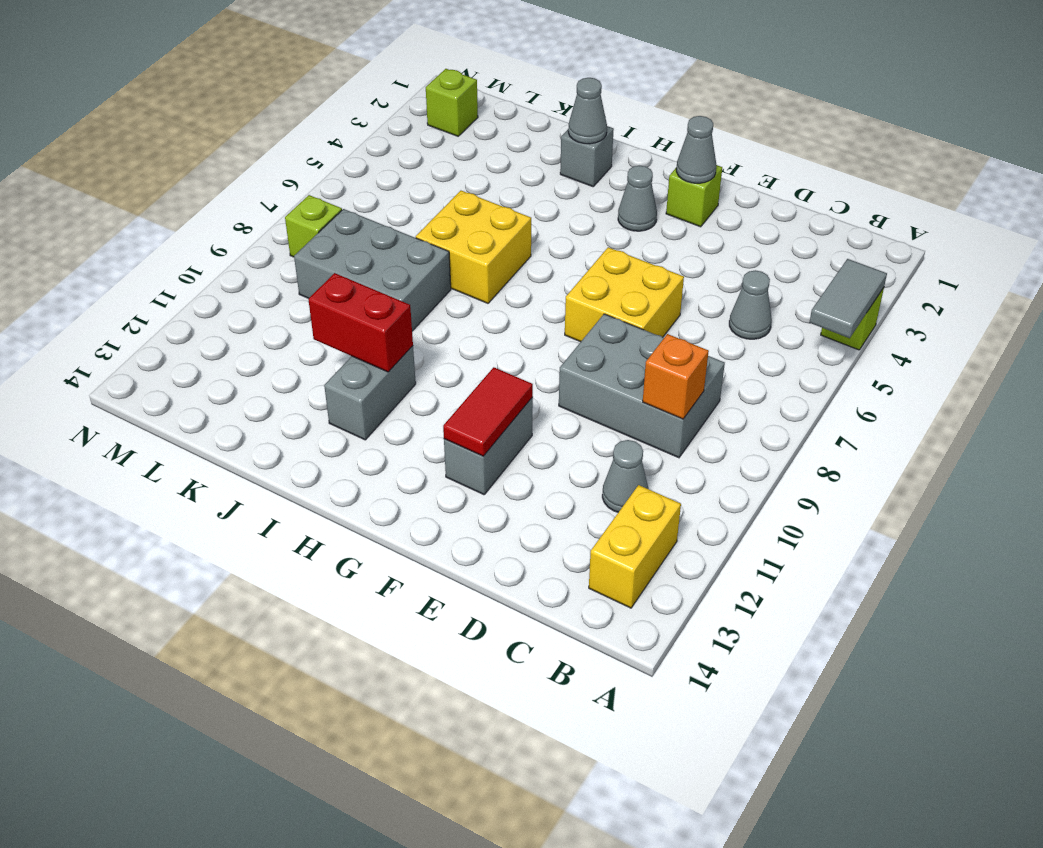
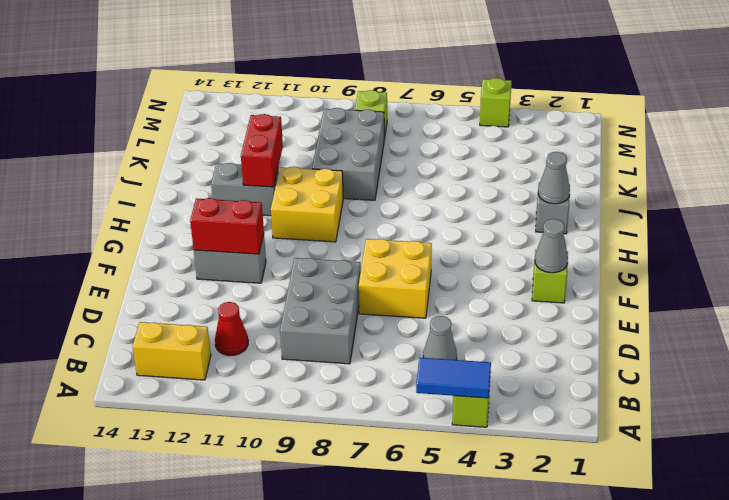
grey 1x2 tile [809,259,887,338] -> blue 1x2 tile [416,358,491,398]
orange 1x1 brick [643,334,709,419] -> none
grey 1x1 cone [602,440,648,512] -> red 1x1 cone [215,302,248,356]
red 1x2 tile [443,367,533,456] -> red 1x2 brick [190,198,264,254]
grey 1x1 cone [618,166,657,231] -> none
yellow 2x2 brick [416,191,531,303] -> yellow 2x2 brick moved to [271,167,343,242]
lime 1x1 brick [426,69,478,136] -> lime 1x1 brick moved to [480,78,512,127]

